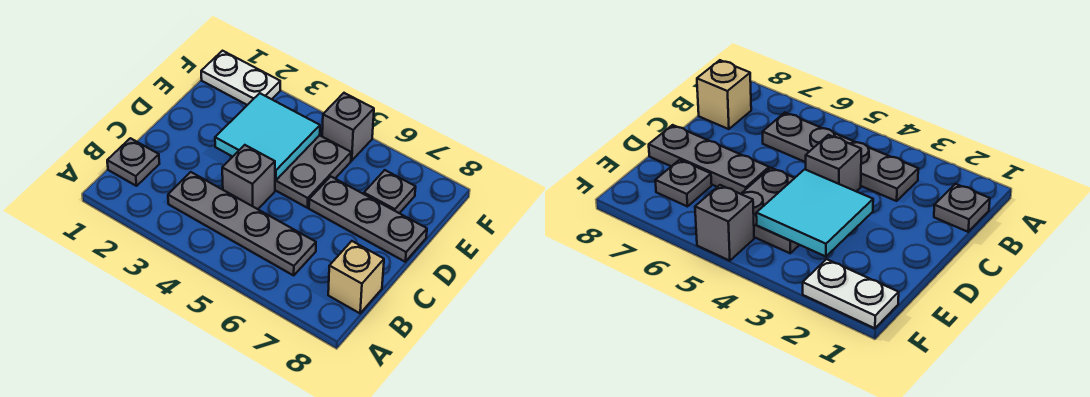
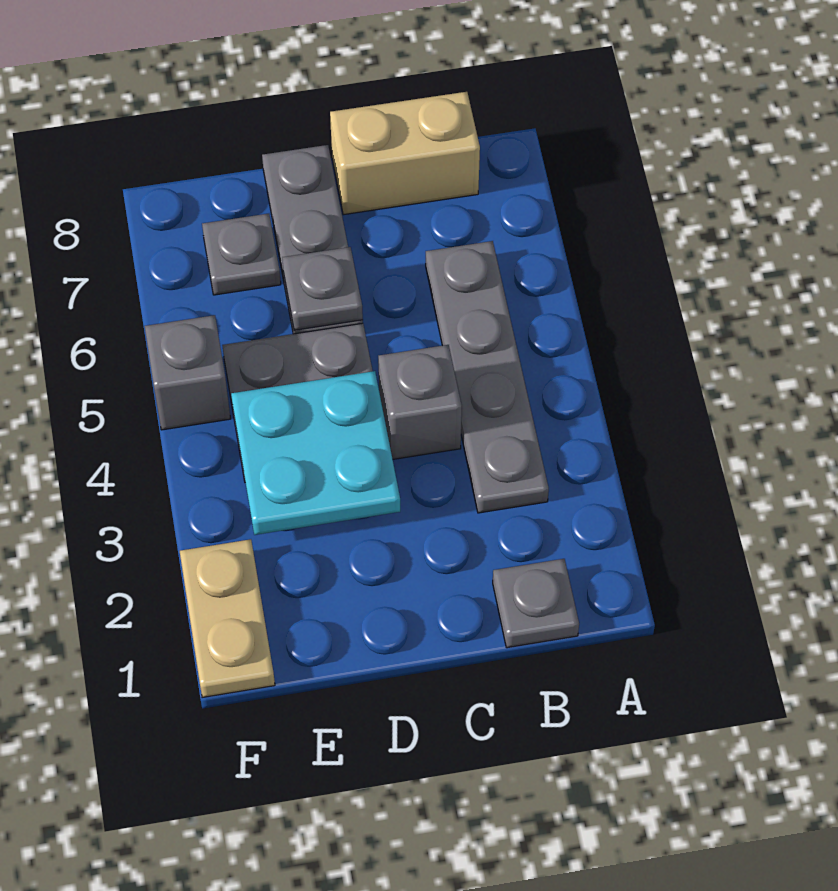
tan 1x1 brick [328,241,384,313] -> tan 1x2 brick [330,92,480,215]
cyan 2x2 tile [215,93,320,180] -> cyan 2x2 plate [231,371,400,535]
none -> grey 1x1 plate [282,247,363,330]
white 1x2 plate [201,51,280,105] -> tan 1x2 plate [180,539,275,698]

